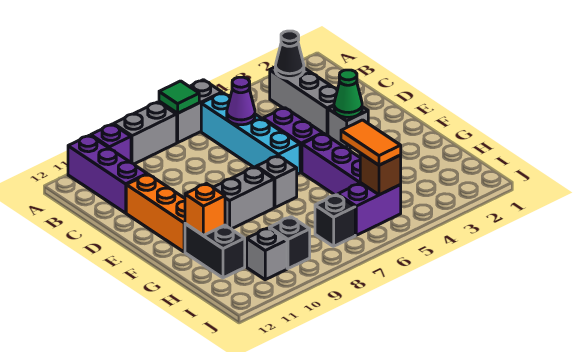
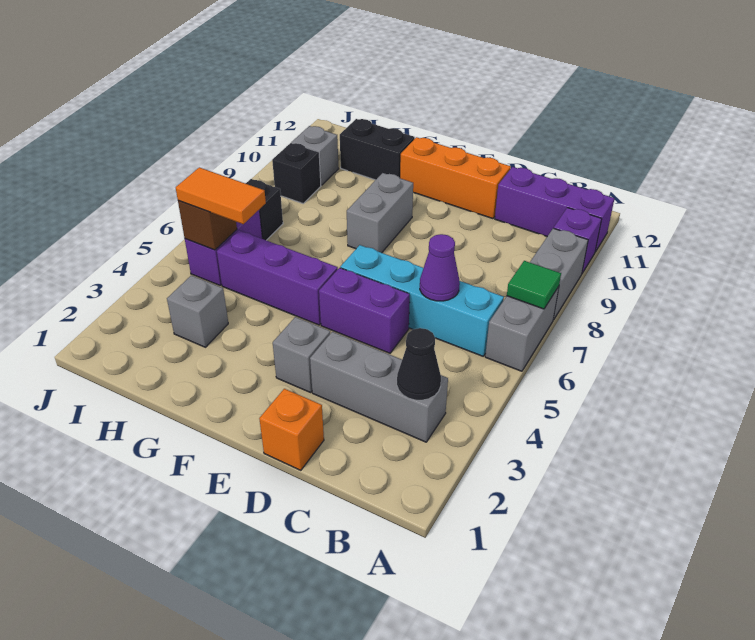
green 1x1 cone [334,70,362,117] -> none
grey 1x1 brick [256,156,297,208] -> grey 1x1 brick moved to [167,275,228,347]
orange 1x1 brick [185,183,225,235] -> orange 1x1 brick moved to [259,389,324,470]

